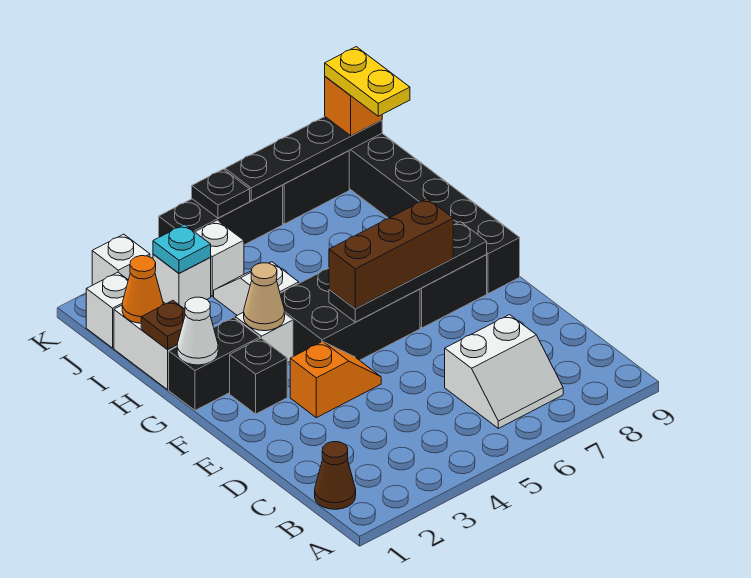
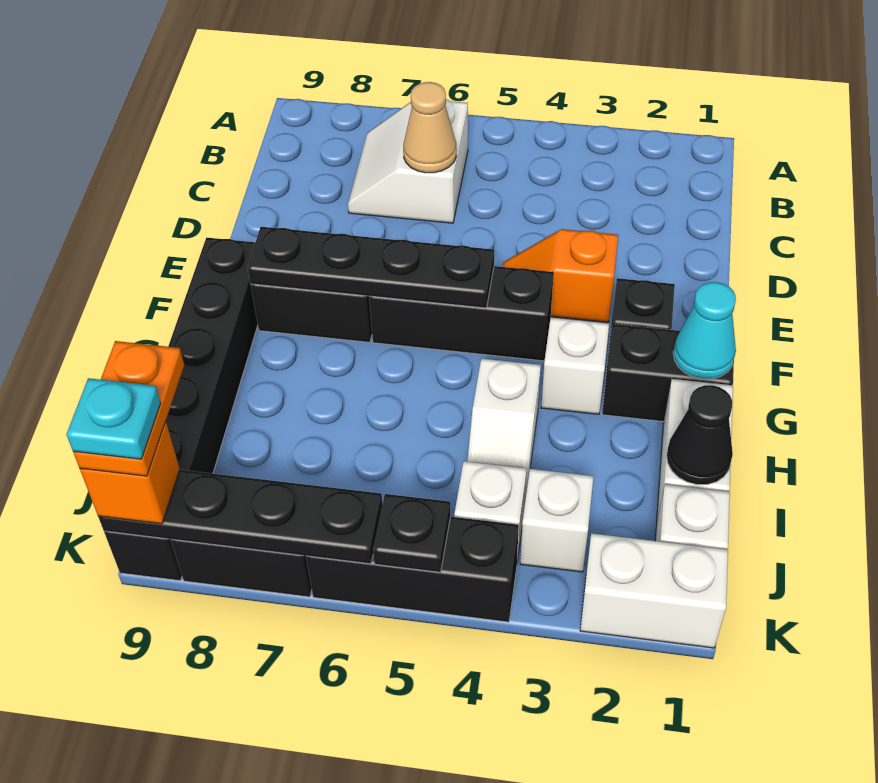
brown 1x1 cone [315,442,356,509] -> none
white 2x2 slope [445,315,563,428] -> white 2x2 slope turned to [348,99,468,223]
black 2x3 brick [280,268,420,360] -> black 1x3 brick [369,266,554,361]
brown 1x3 brick [329,199,453,309] -> none
white 1x1 cone [177,297,218,365] -> cyan 1x1 cone [673,282,736,379]
tan 1x1 cone [244,263,285,331] -> tan 1x1 cone moved to [403,82,456,173]
brown 1x1 plate [141,301,185,350] -> none
orange 1x1 cone [122,256,163,323] -> black 1x1 cone [667,385,733,485]
cyan 1x1 plate [153,224,211,273] -> cyan 1x1 plate moved to [67,378,161,459]
yellow 1x2 plate [325,47,410,116] -> orange 1x2 plate [73,341,184,476]
white 1x1 brick [92,234,150,285] -> white 1x2 brick [580,533,728,648]

